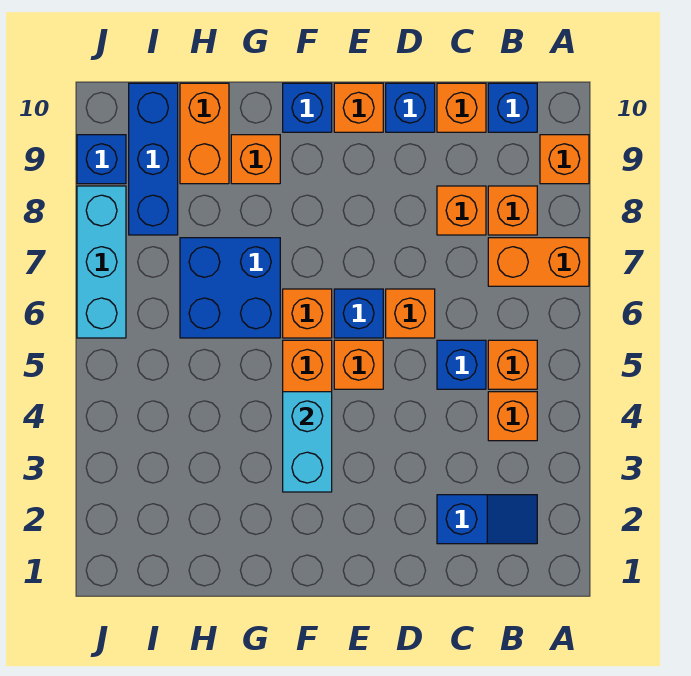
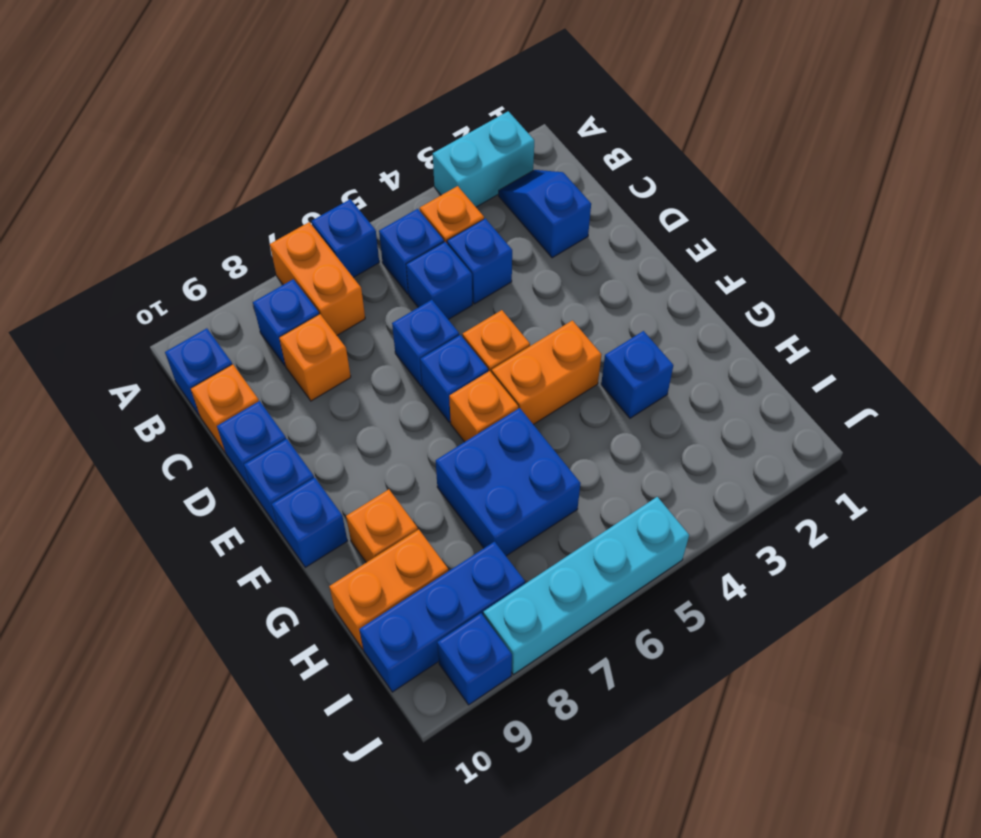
none -> blue 1x1 brick [312,199,379,278]
orange 1x1 brick [540,135,589,184] -> none
orange 1x1 brick [488,340,537,389] -> blue 1x1 brick [379,209,444,294]
orange 1x1 brick [488,186,537,235] -> blue 1x1 brick [253,279,319,365]
none -> blue 1x1 brick [447,218,512,304]
orange 1x1 brick [386,289,435,338] -> blue 1x1 brick [392,300,459,387]
orange 1x1 brick [334,83,383,132] -> blue 1x1 brick [244,439,314,528]
cyan 1x2 brick [283,392,332,492] -> cyan 1x2 brick moved to [433,111,534,207]
none -> blue 1x1 brick [601,331,673,418]
cyan 1x3 brick [77,186,126,338] -> cyan 1x4 brick [483,497,689,675]

